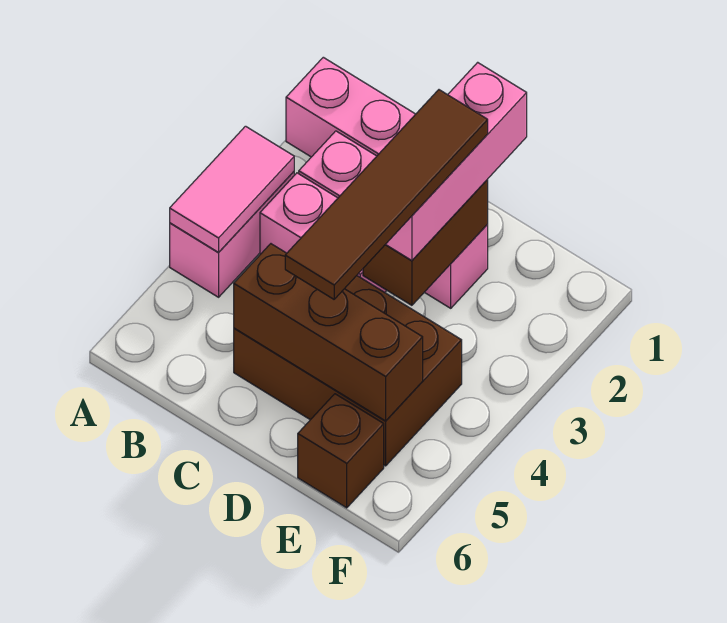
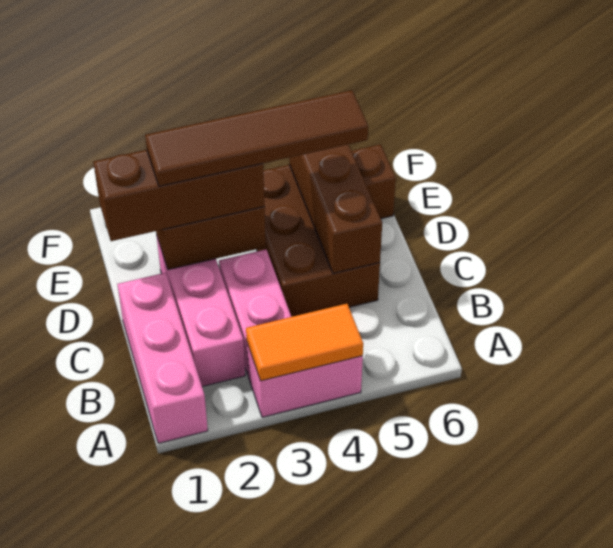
pink 1x2 tile [170,126,294,252] -> orange 1x2 tile [246,304,363,381]
pink 1x3 brick [385,62,527,261] -> brown 1x3 brick [93,150,265,241]

